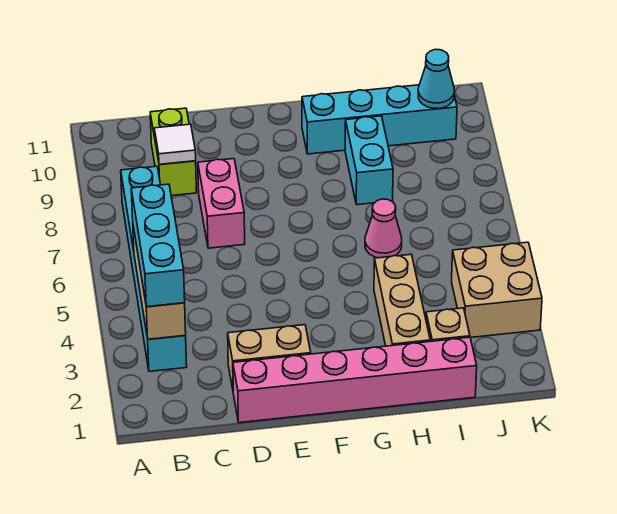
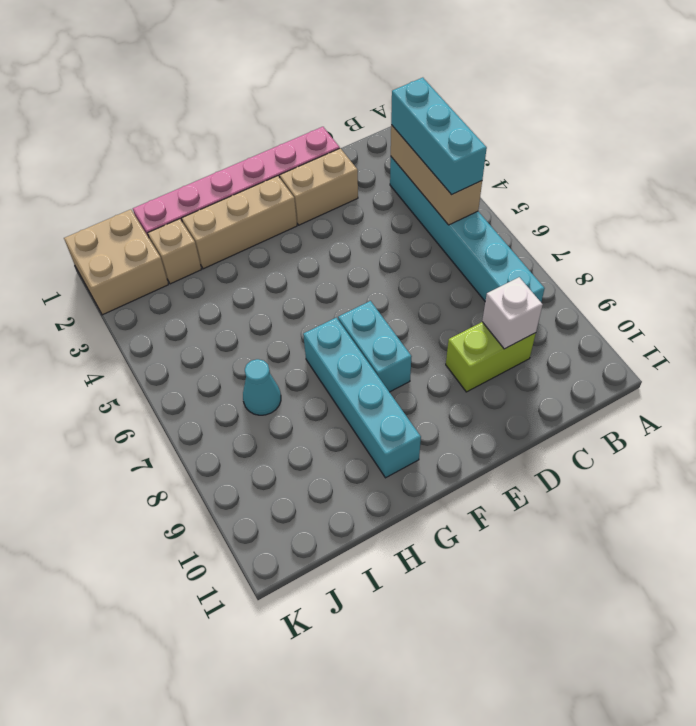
lime 1x2 brick [150,108,197,196] -> lime 1x2 brick turned to [446,322,536,392]
white 1x1 tile [154,124,196,164] -> white 1x1 brick [482,277,543,349]
pink 1x2 brick [198,159,245,248] -> none
cyan 1x4 brick [302,85,457,154] -> cyan 1x4 brick turned to [303,318,421,478]
tan 1x3 brick [374,254,430,346] -> tan 1x3 brick turned to [182,176,297,269]
pink 1x1 cone [365,199,402,258] -> none
cyan 1x2 brick [345,116,393,205] -> cyan 1x2 brick moved to [338,301,412,392]
tan 2x2 brick [452,242,542,338] -> tan 2x2 brick moved to [64,209,168,315]
cyan 1x1 cone [418,49,454,109] -> cyan 1x1 cone moved to [243,359,281,415]

